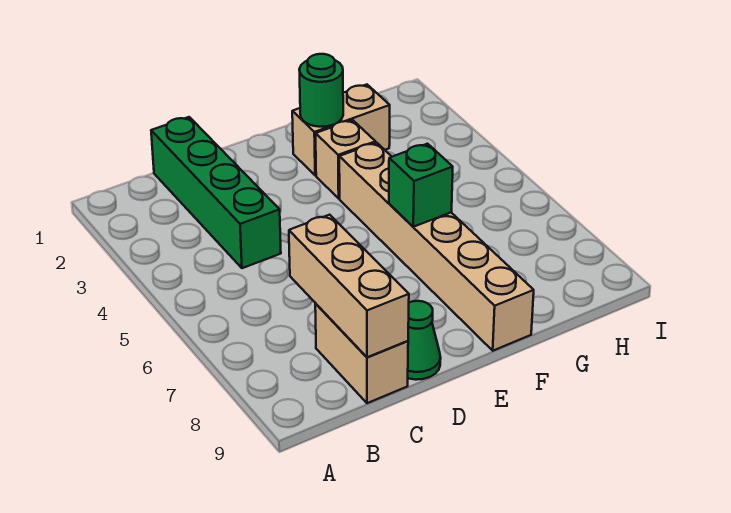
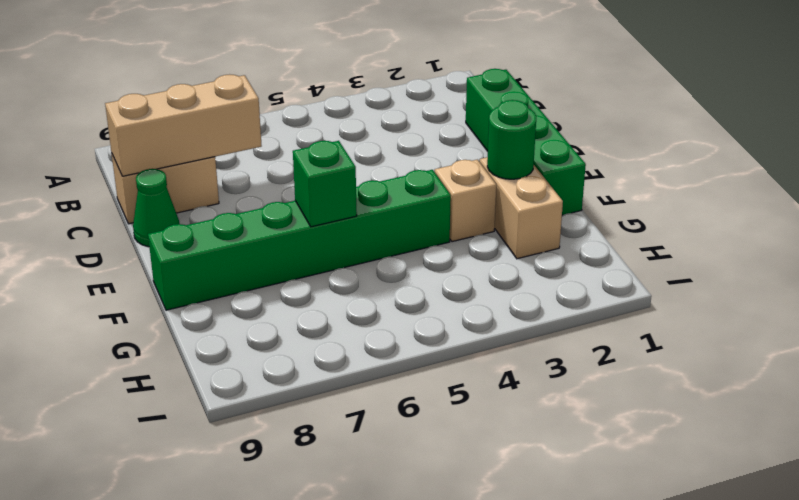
green 1x4 brick [151,117,281,268] -> green 1x4 brick turned to [466,69,586,215]
tan 1x6 brick [339,143,534,351] -> green 1x6 brick [148,170,451,310]

